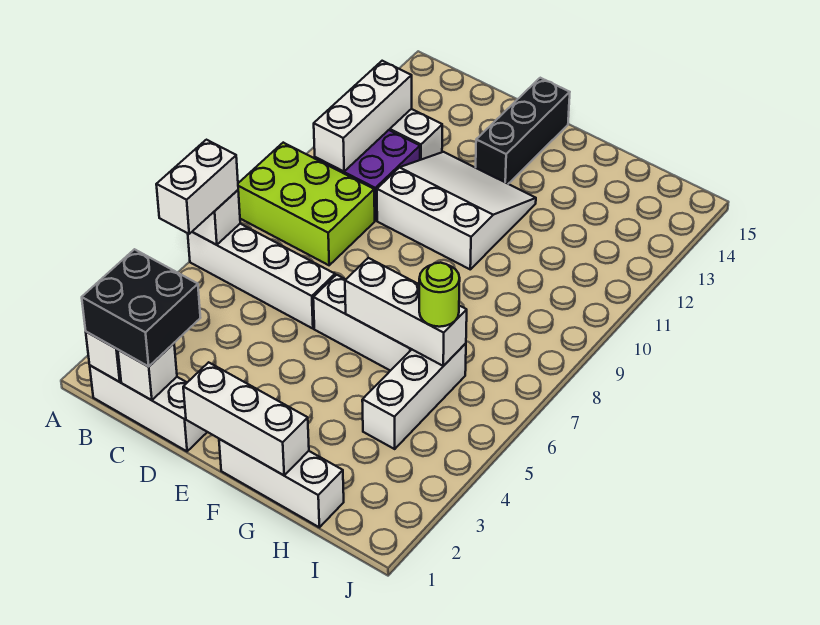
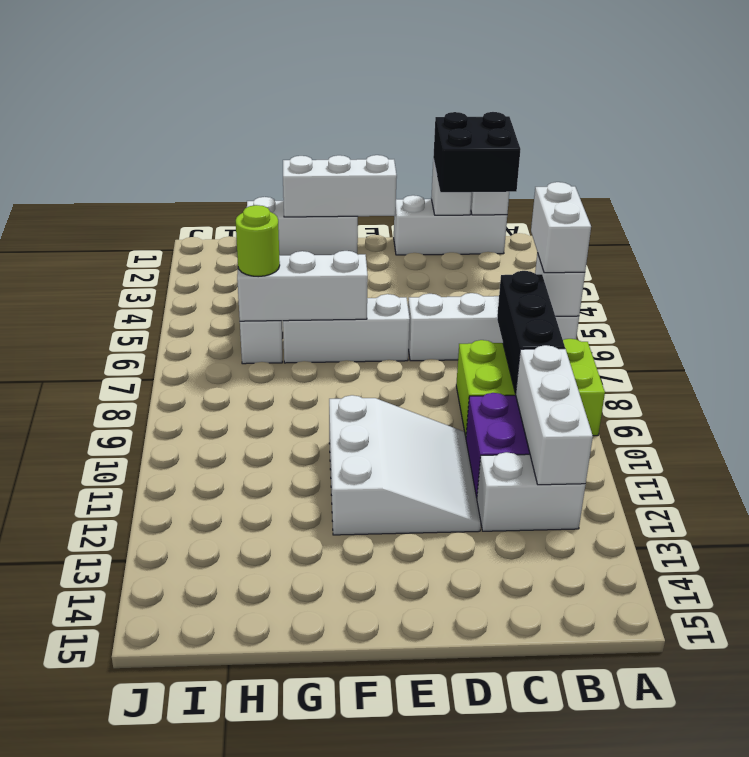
white 3x3 slope [377,152,536,269] -> white 3x3 slope turned to [329,395,481,535]
black 1x3 brick [476,78,570,184] -> black 1x3 brick moved to [497,271,565,393]

